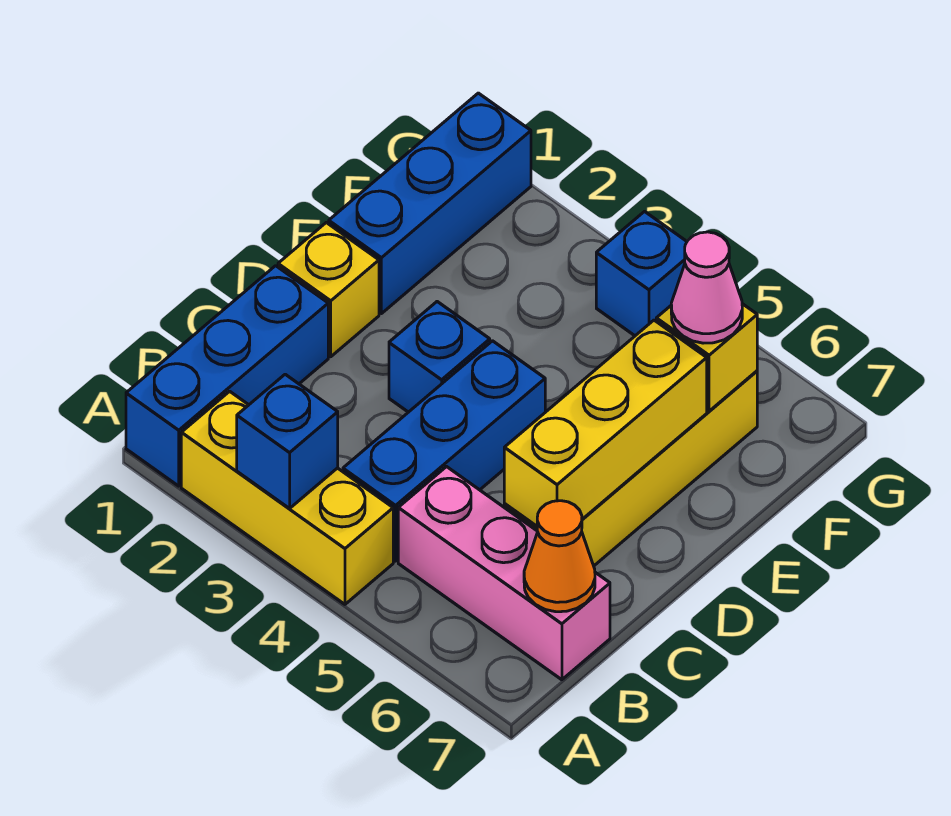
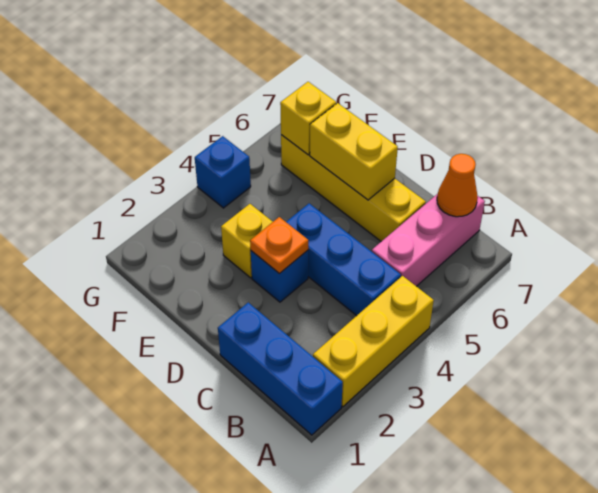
blue 1x1 brick [237,374,338,508] -> none
yellow 1x3 brick [504,320,707,526] -> yellow 1x2 brick [310,103,398,200]
yellow 1x1 brick [278,223,379,357] -> yellow 1x1 brick moved to [221,204,273,278]
none -> orange 1x1 plate [250,217,308,274]
blue 1x3 brick [329,93,531,314] -> none
pink 1x1 cone [671,232,742,343] -> none

